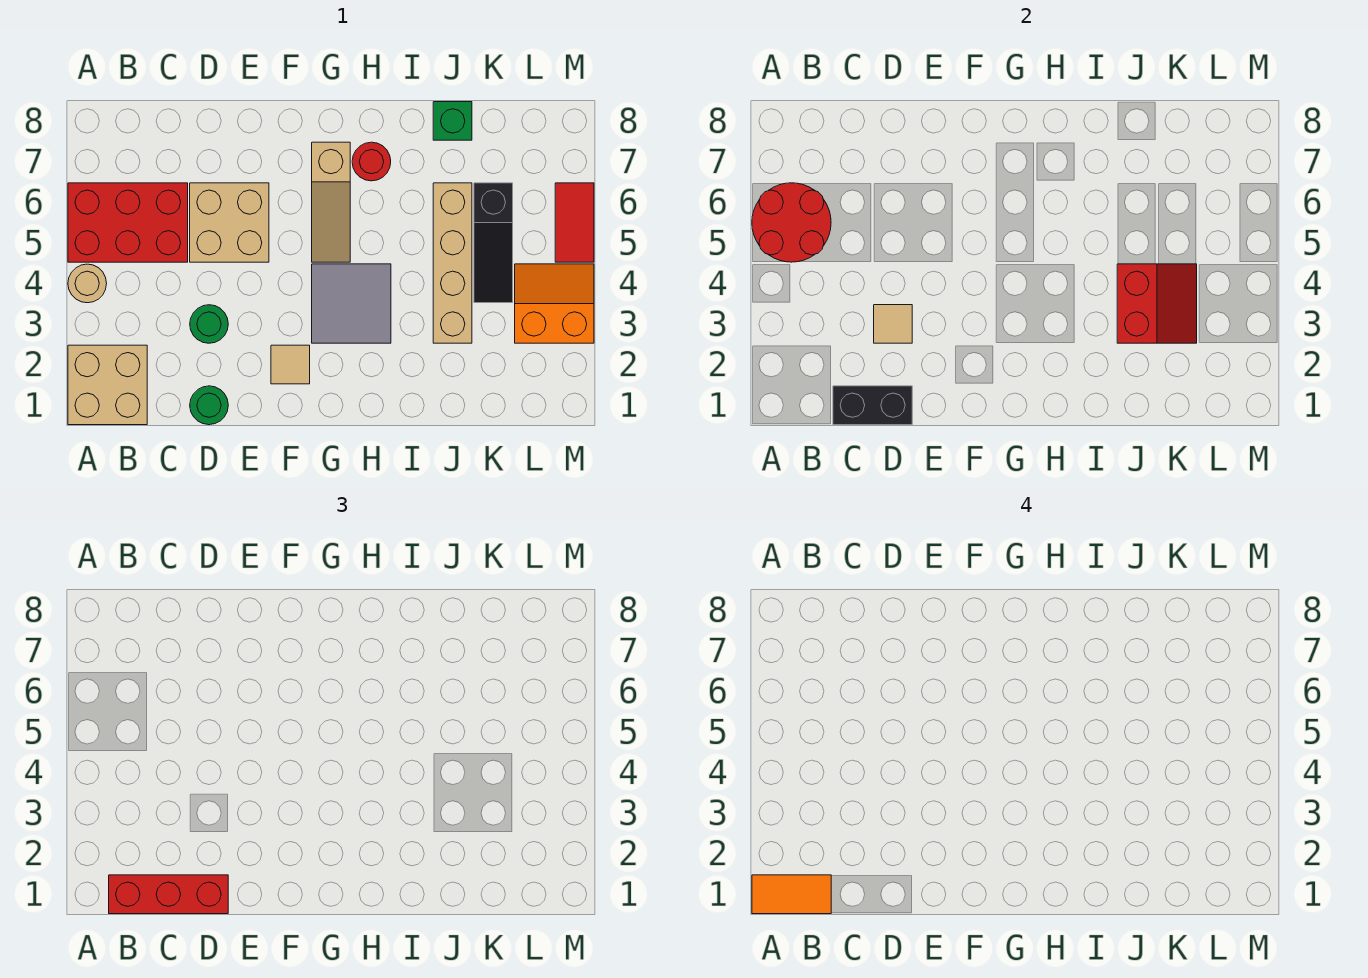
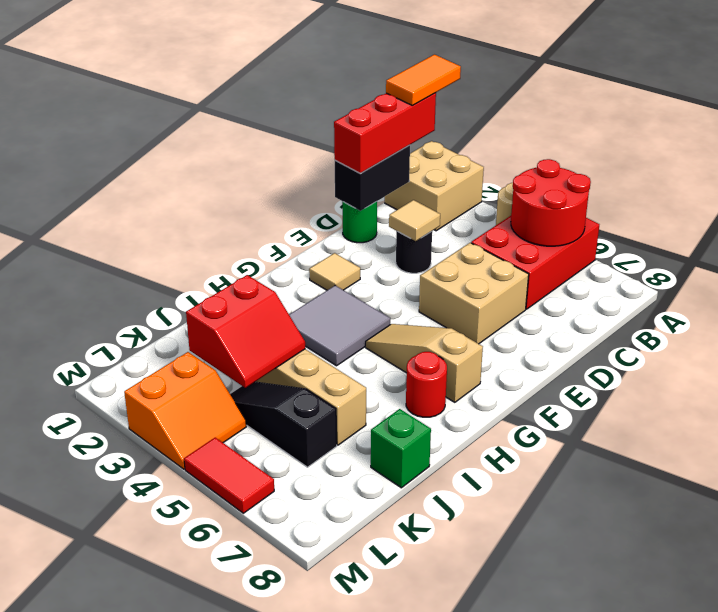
green 1x1 round brick [190,305,228,343] -> black 1x1 round brick [396,231,432,273]
red 2x2 slope [1117,264,1197,343] -> red 2x2 slope turned to [186,275,305,388]

